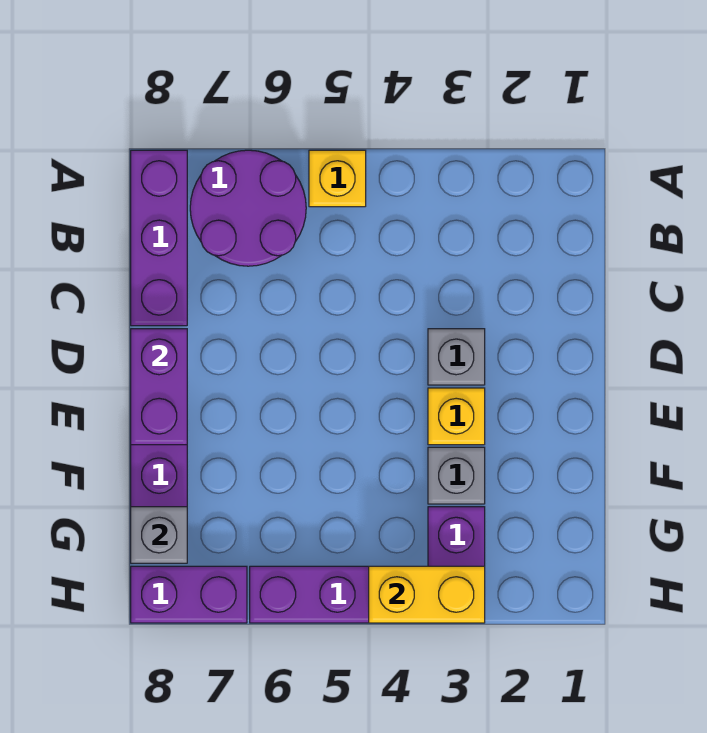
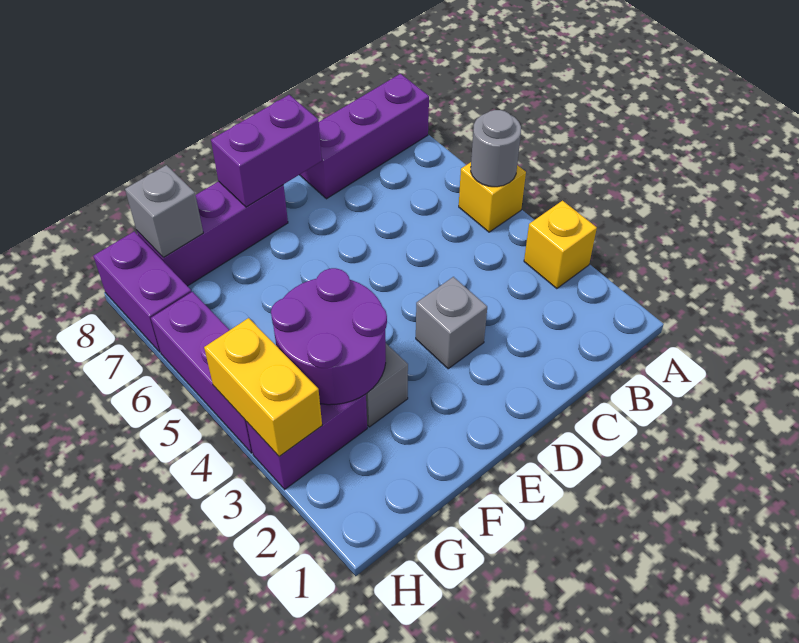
none -> grey 1x1 round brick [471,110,521,187]
purple 2x2 round brick [190,150,306,266] -> purple 2x2 round brick moved to [271,268,387,405]
yellow 1x1 brick [428,388,485,445] -> yellow 1x1 brick moved to [524,201,597,289]

